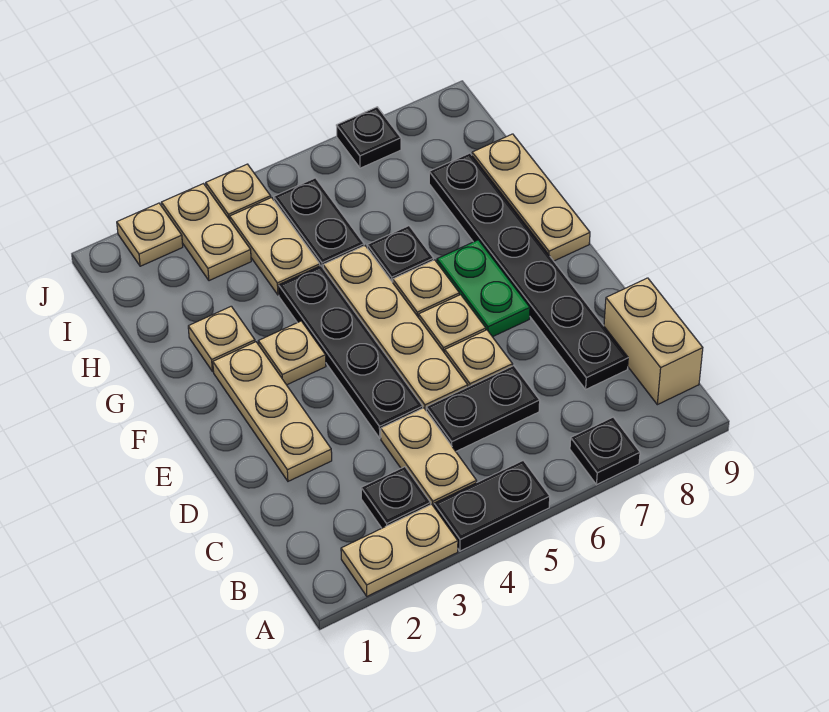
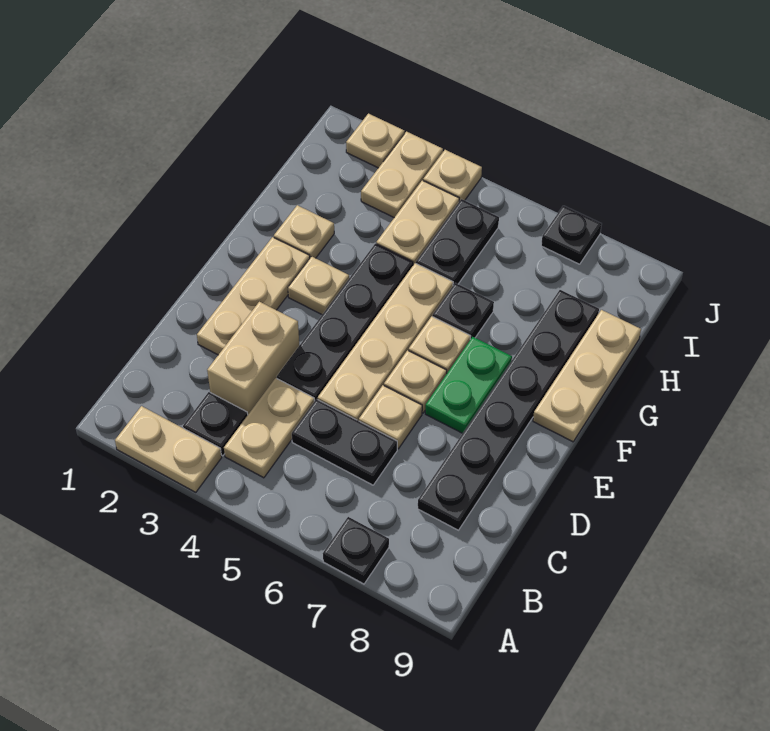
black 1x2 plate [434,461,550,551] -> none
tan 1x2 brick [604,278,703,405] -> tan 1x2 brick moved to [207,302,299,414]

